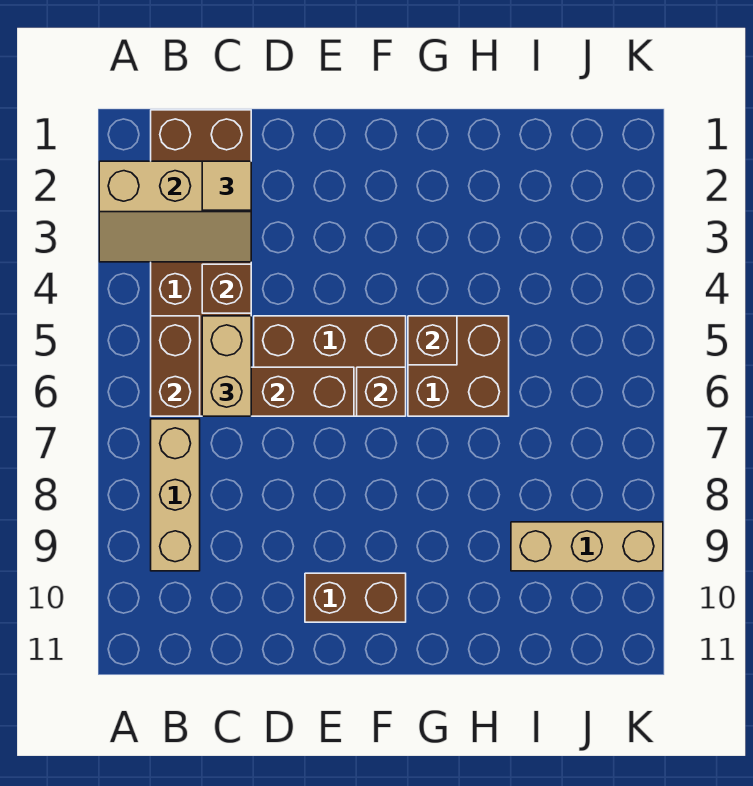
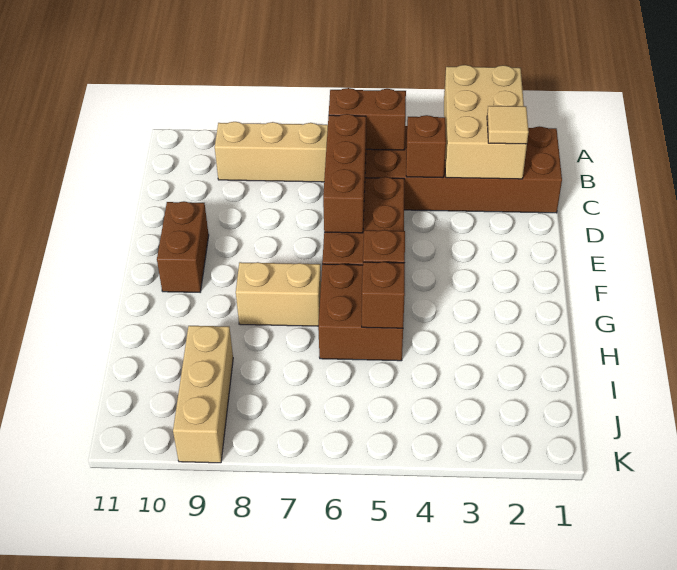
tan 2x3 slope [99,161,251,262] -> tan 2x3 brick [444,65,527,179]
tan 1x2 brick [202,316,251,416] -> tan 1x2 brick moved to [236,262,321,326]
brown 1x1 brick [357,367,406,416] -> brown 1x1 brick moved to [362,262,405,328]

